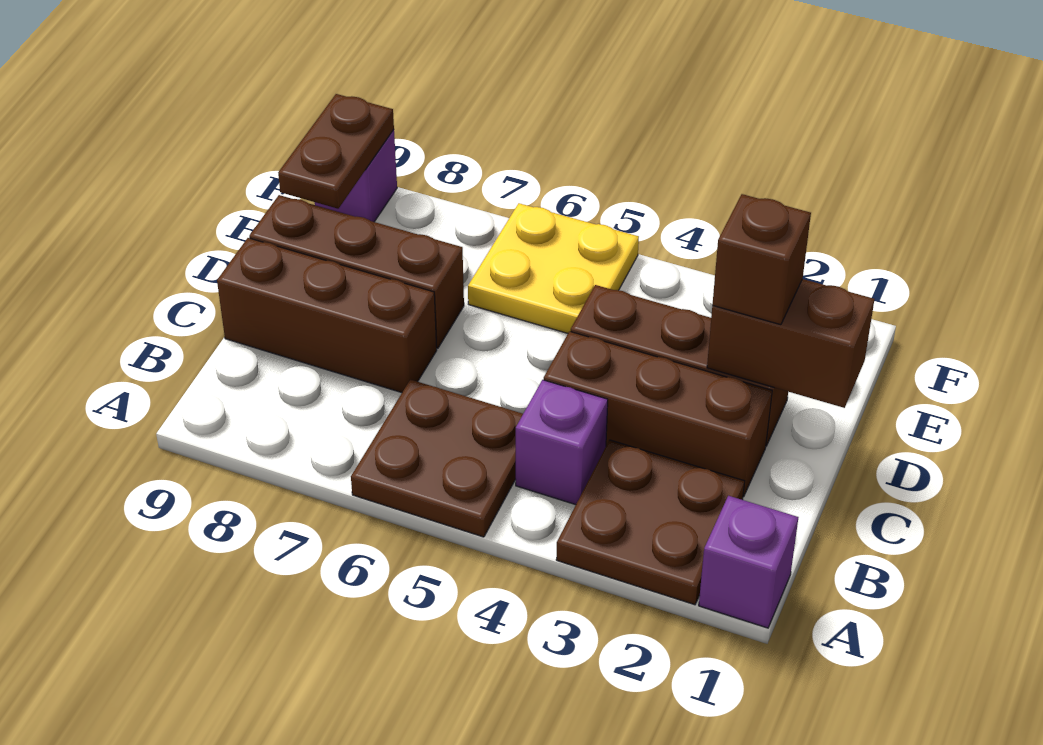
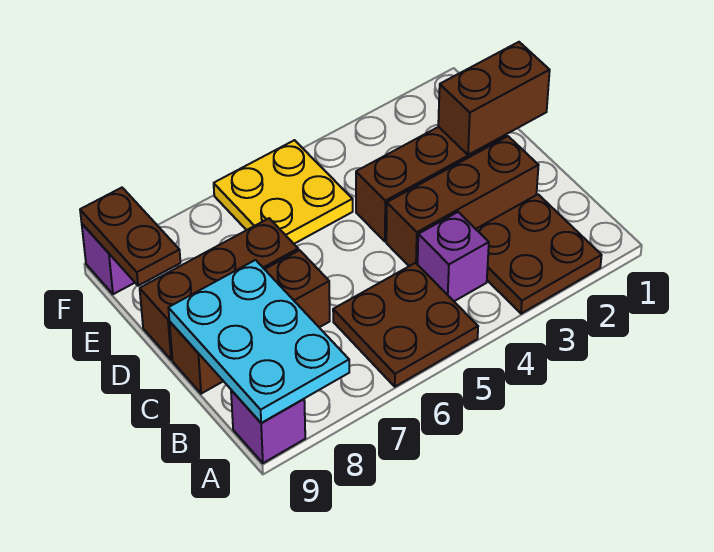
purple 1x1 brick [699,496,798,628] -> purple 1x1 brick moved to [231,390,305,463]
none -> cyan 2x3 plate [168,260,349,423]
brown 1x1 brick [712,194,811,325] -> none

